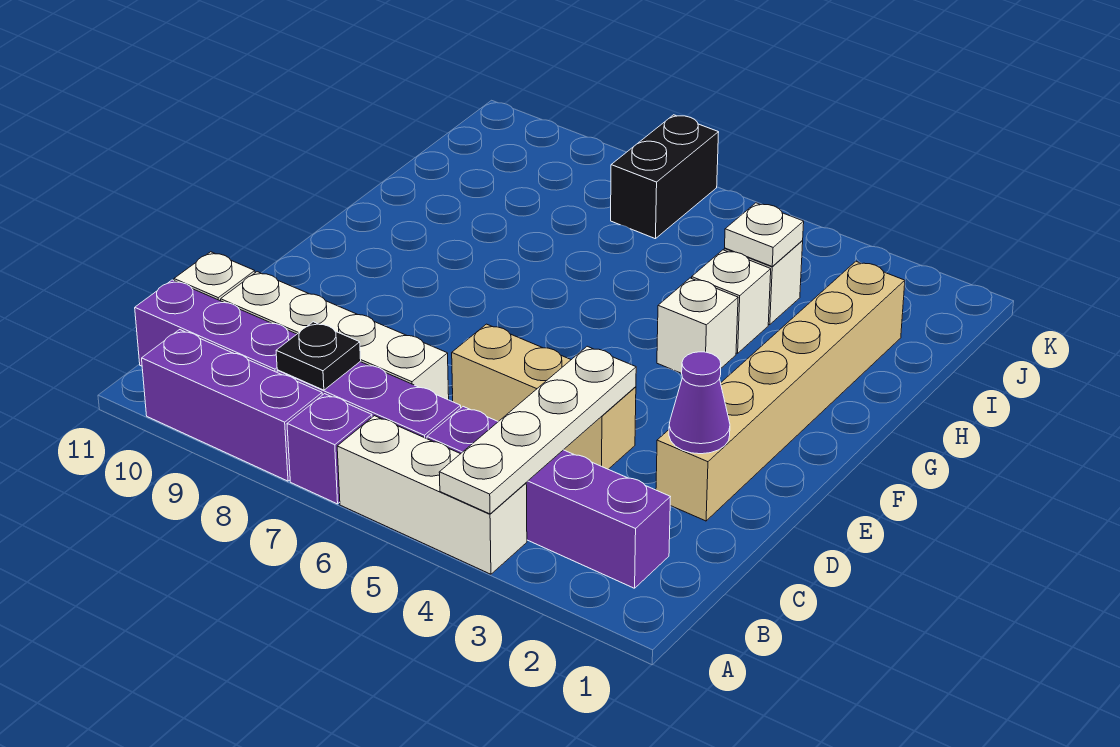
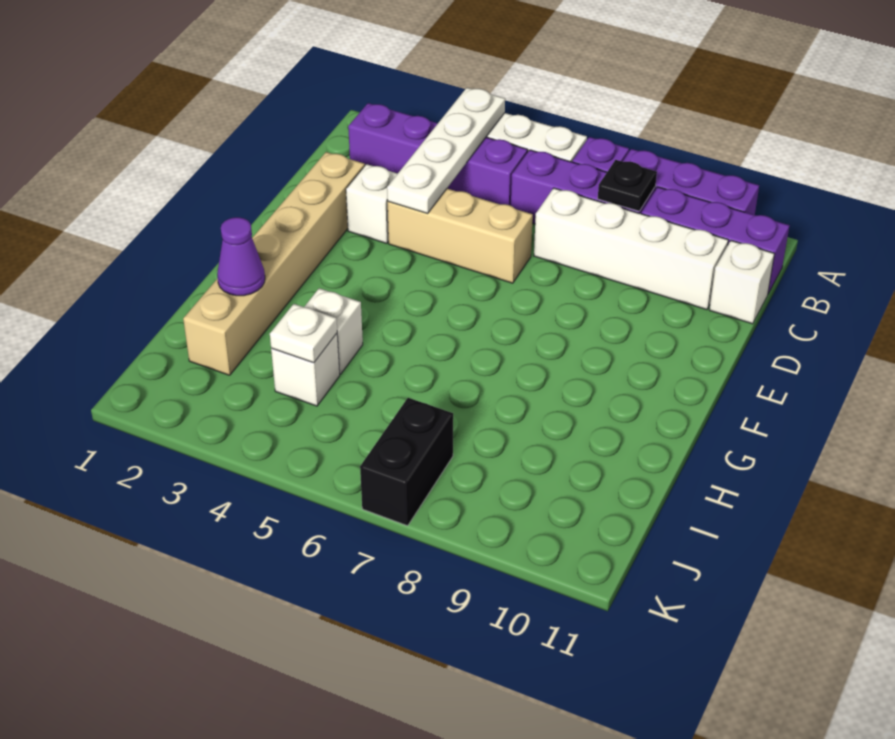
purple 1x1 cone [669,352,730,454] -> purple 1x1 cone moved to [217,217,265,296]
white 1x1 brick [657,278,738,373] -> white 1x1 brick moved to [346,164,398,244]

